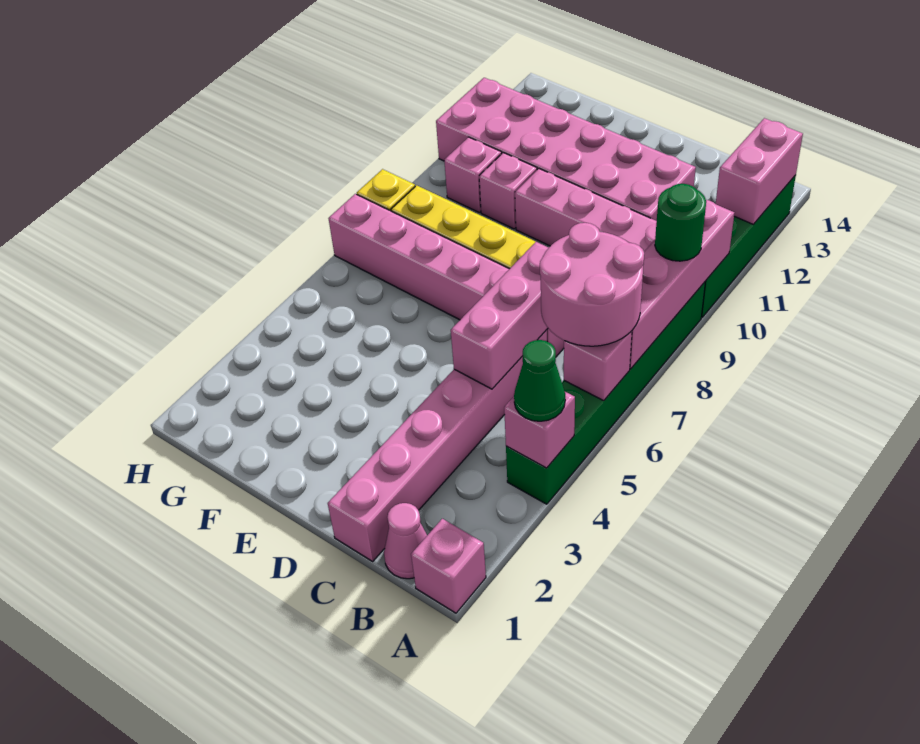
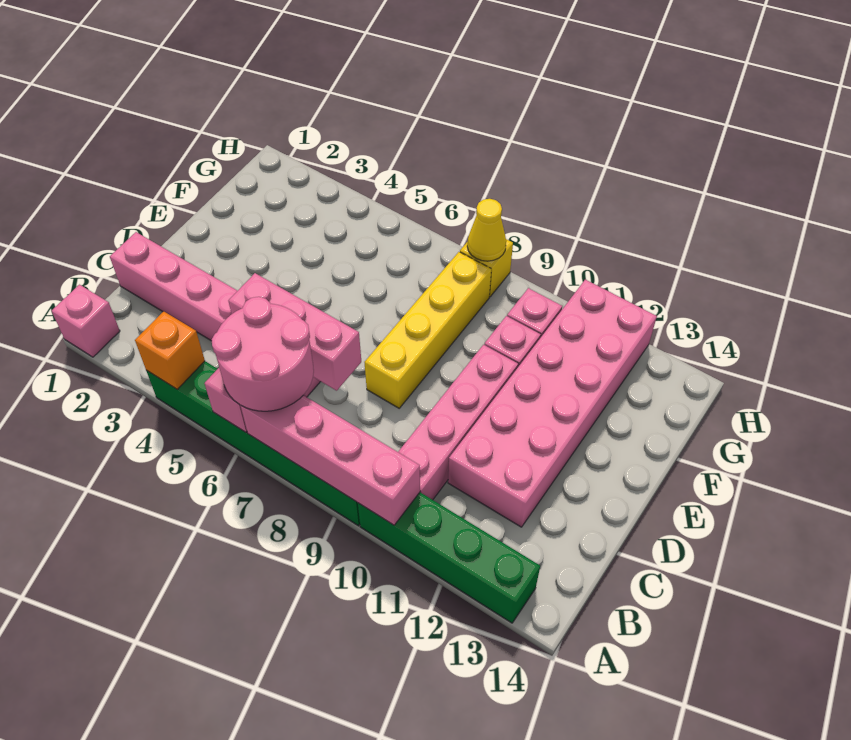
pink 1x1 brick [504,392,575,468] -> orange 1x1 brick [135,311,205,390]
green 1x1 cone [514,340,565,421] -> none
green 1x1 round brick [655,184,706,261] -> none
pink 1x2 brick [716,118,803,224] -> none
pink 1x1 cone [384,503,427,579] -> none
pink 1x6 brick [328,194,564,357] -> none
none -> yellow 1x1 cone [467,199,506,261]

